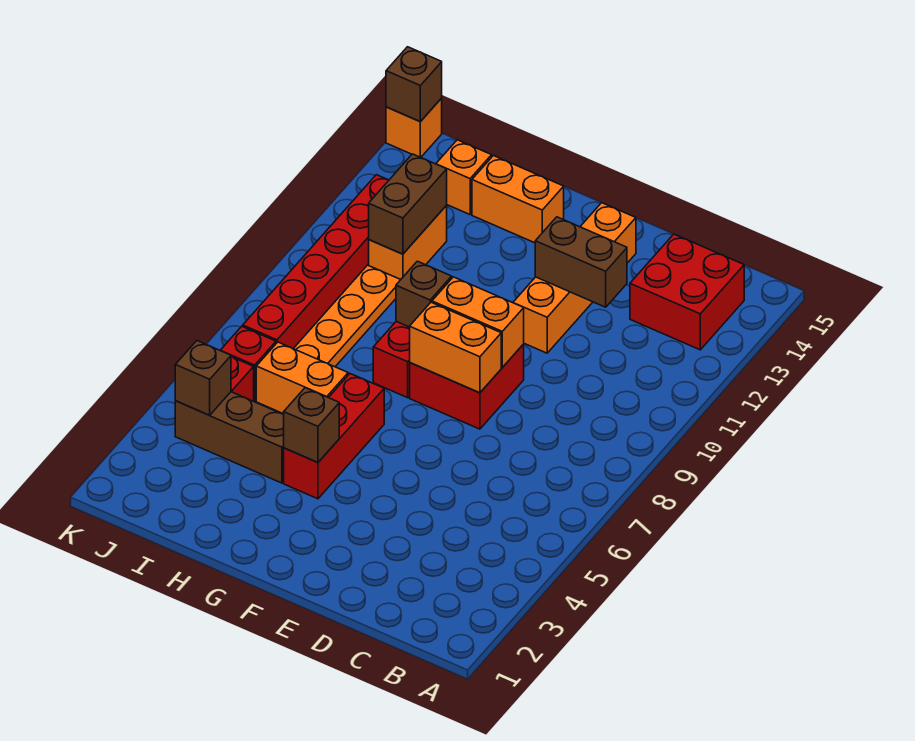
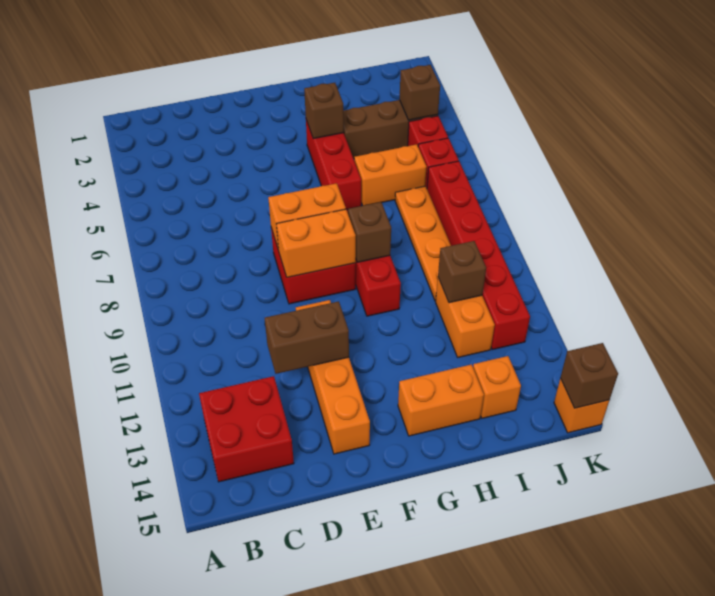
brown 1x2 brick [369,154,447,254] -> brown 1x1 brick [438,241,486,303]

